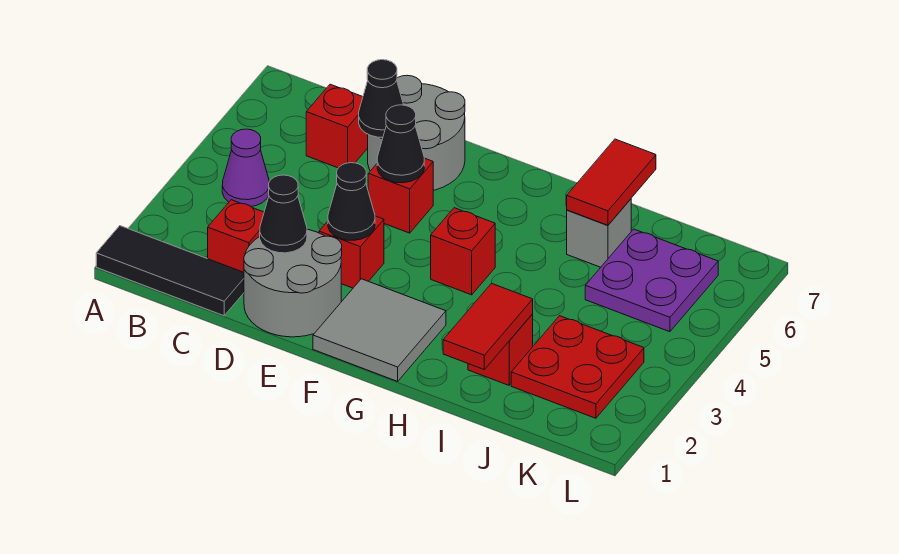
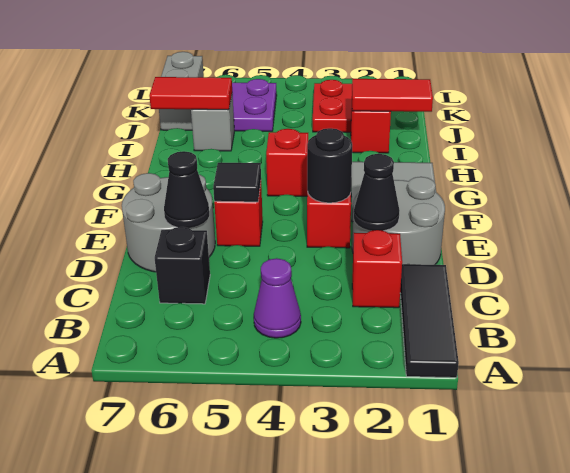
red 1x1 brick [306,84,368,168] -> black 1x1 brick [155,227,210,304]
black 1x1 cone [328,163,375,240] -> black 1x1 round brick [307,128,352,203]
black 1x1 cone [377,105,424,183] -> black 1x1 tile [213,163,261,202]
none -> grey 1x2 brick [159,52,204,130]

